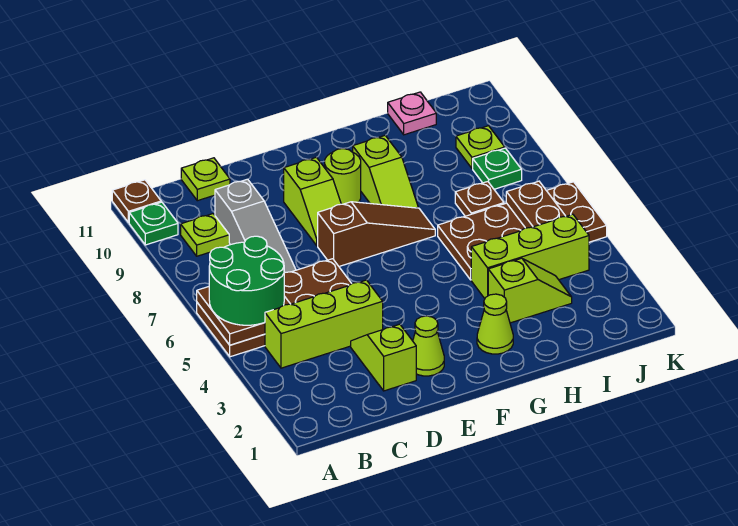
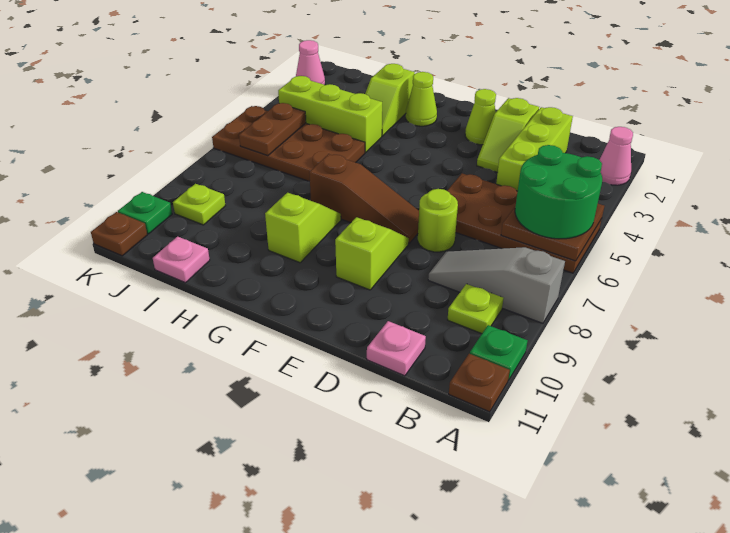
none -> pink 1x1 cone [600,127,633,185]
lime 1x3 brick [265,280,383,368] -> lime 1x3 brick turned to [496,107,573,191]
grey 1x3 slope [215,179,296,273] -> grey 1x3 slope turned to [428,247,565,323]
lime 1x1 plate [181,158,230,201] -> pink 1x1 plate [367,321,426,376]
brown 1x3 slope [318,202,435,266] -> brown 1x3 slope turned to [309,154,419,244]
lime 1x1 round brick [325,149,361,204] -> lime 1x1 round brick moved to [418,189,458,252]
lime 1x2 slope [488,258,572,323] -> lime 1x2 slope turned to [365,64,415,136]
brown 1x1 plate [455,182,504,216] -> brown 1x1 plate moved to [91,212,147,256]
green 1x1 plate [473,148,522,189] -> green 1x1 plate moved to [118,192,172,234]
none -> pink 1x1 cone [296,40,325,85]

